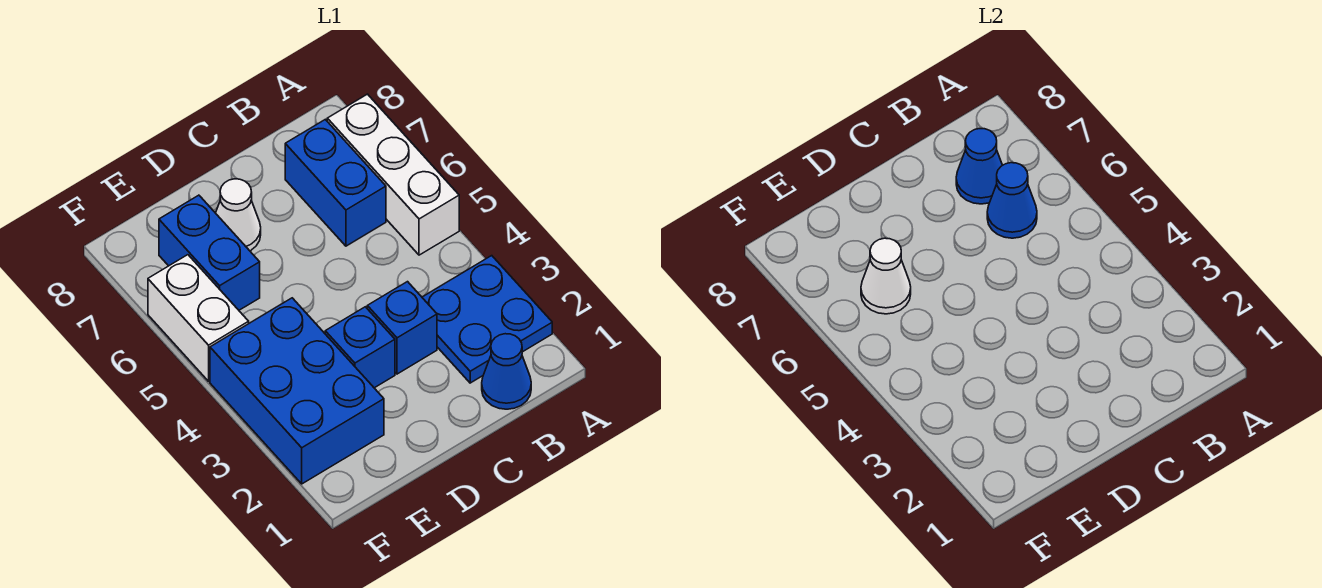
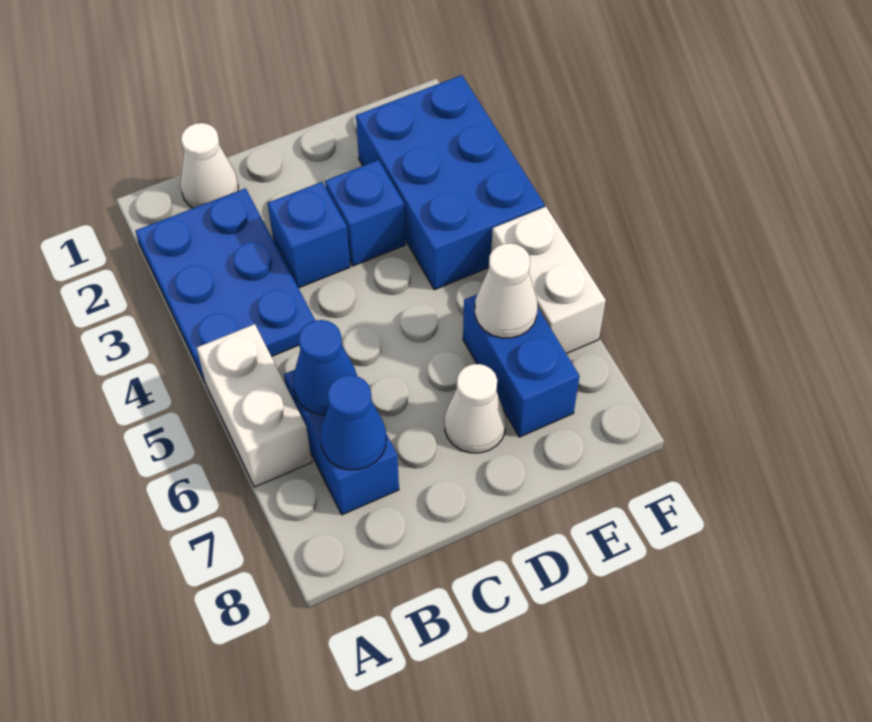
blue 2x2 plate [422,256,552,383] -> blue 2x3 plate [136,188,315,382]
white 1x3 brick [327,94,459,255] -> white 1x2 brick [197,324,312,487]
blue 1x1 cone [482,334,531,409] -> white 1x1 cone [180,123,238,208]

